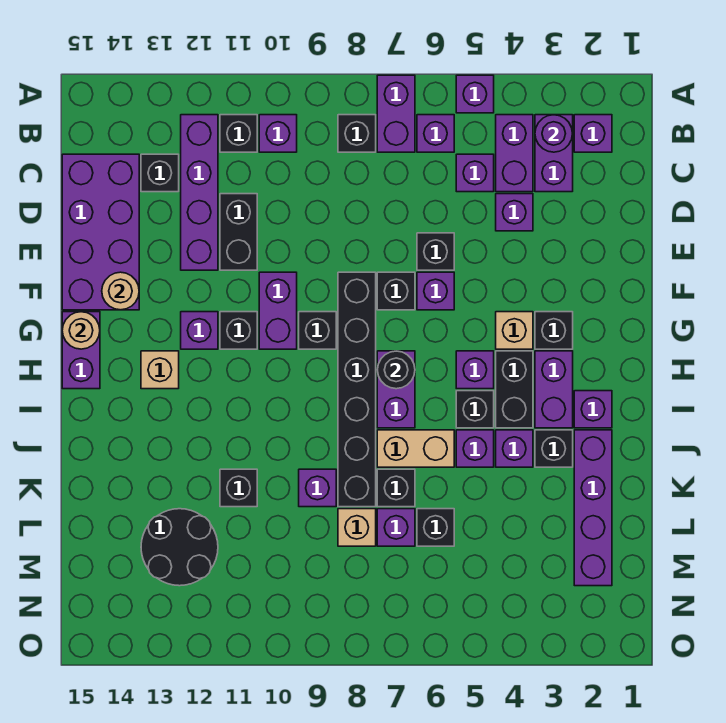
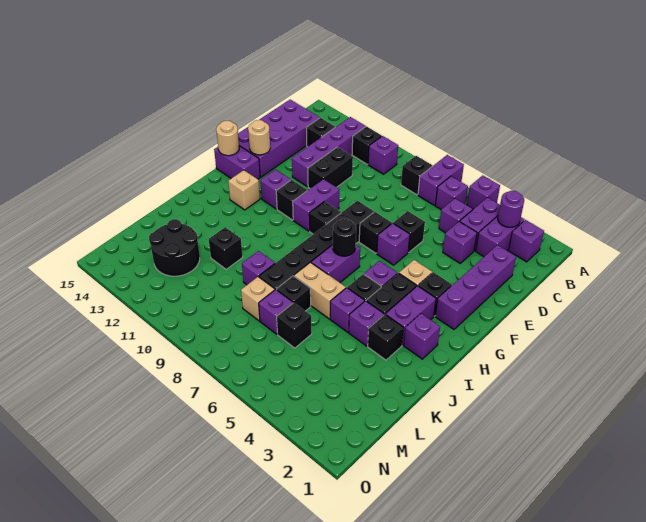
purple 1x2 brick [62,312,100,389] -> purple 1x2 brick turned to [214,146,260,179]
purple 1x4 brick [574,430,612,586] -> purple 1x4 brick moved to [435,245,516,329]

